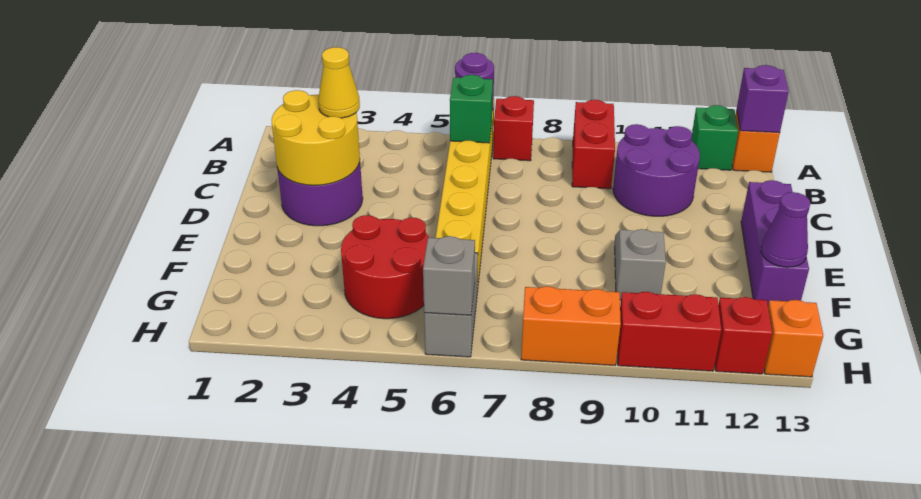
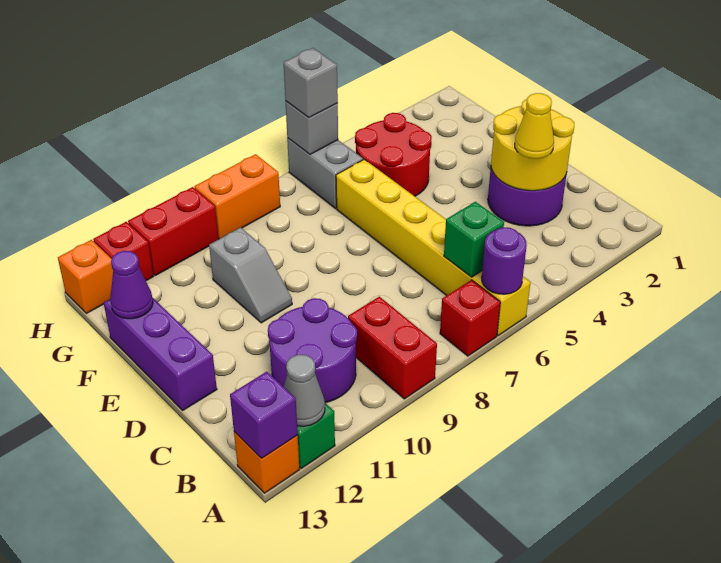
none -> grey 1x1 cone [284,355,325,426]
none -> grey 1x1 brick [284,48,338,118]

